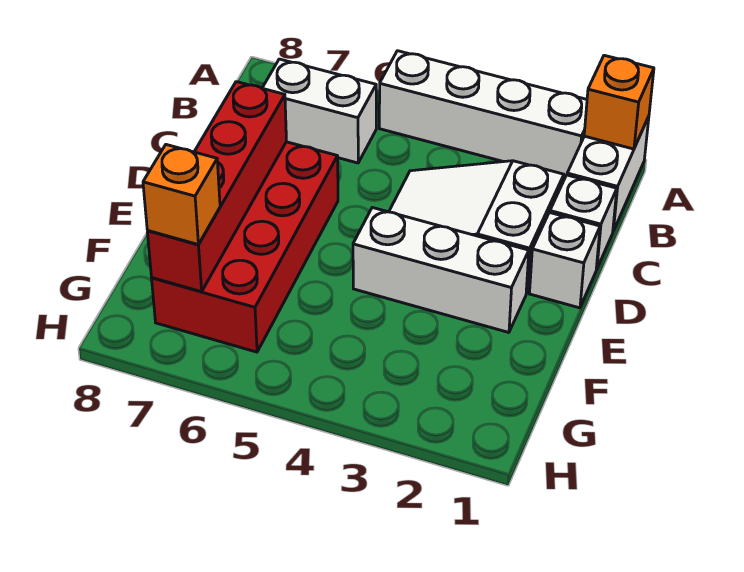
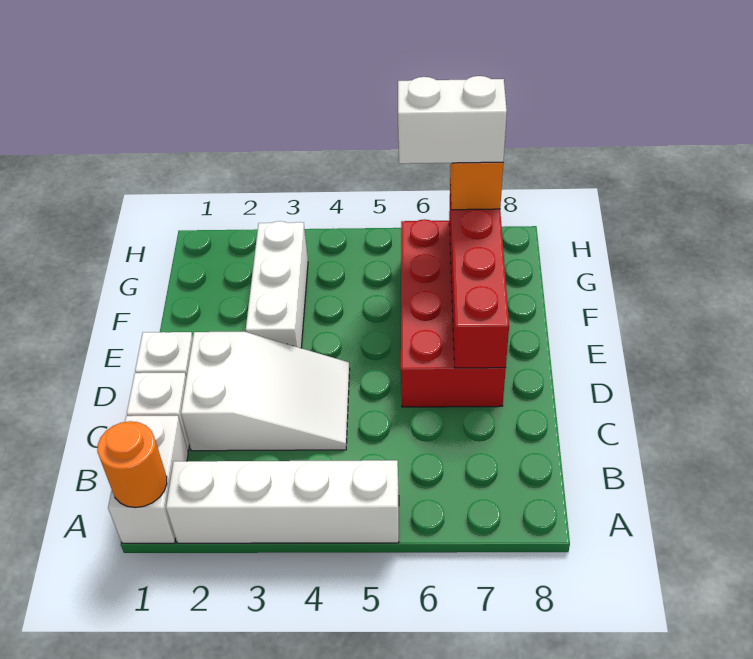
orange 1x1 brick [584,55,654,149] -> orange 1x1 round brick [97,421,167,508]
white 1x2 brick [263,59,376,163] -> white 1x2 brick moved to [398,76,507,164]
white 1x3 brick [353,208,529,332] -> white 1x3 brick turned to [246,221,308,348]

